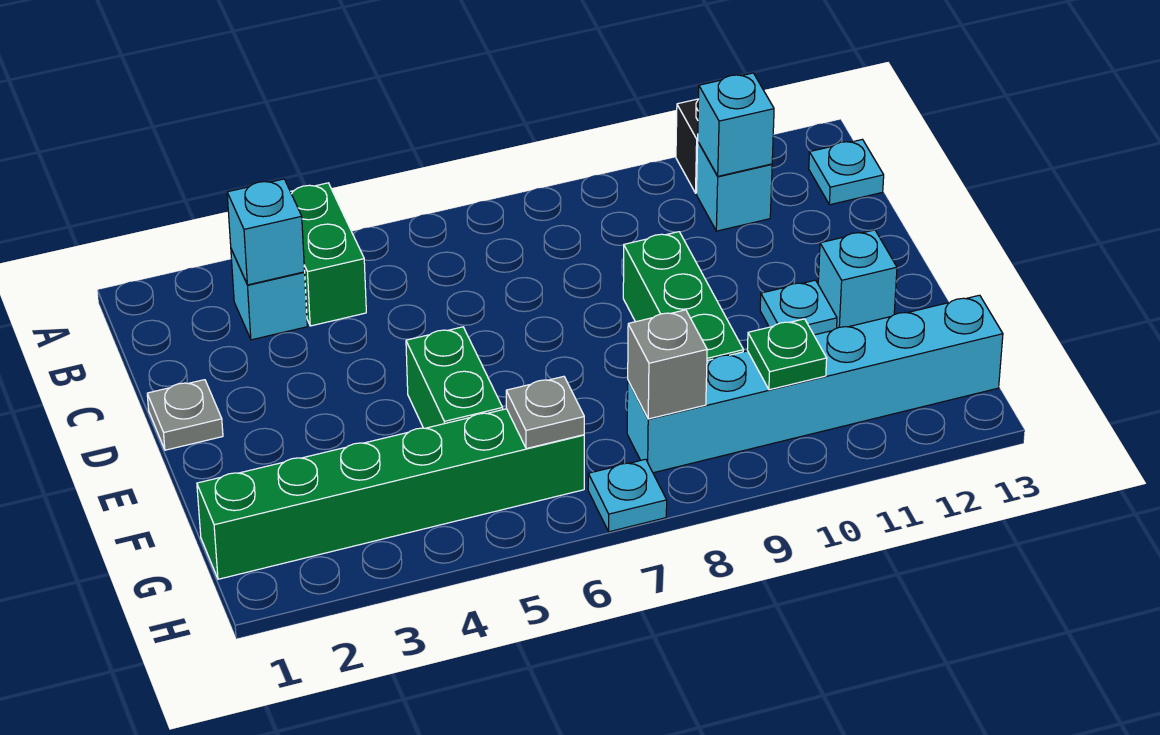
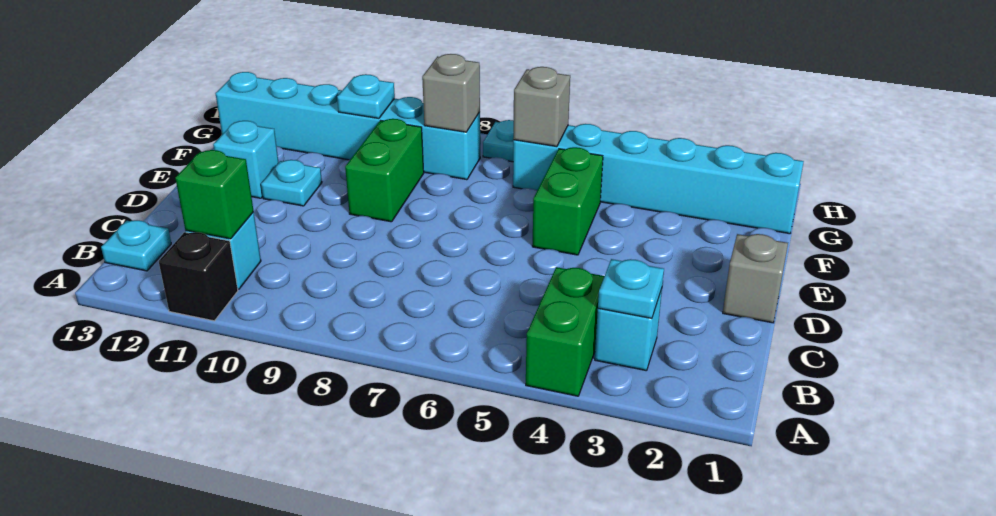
cyan 1x1 brick [227,179,305,285] -> cyan 1x1 plate [598,259,664,318]
cyan 1x1 brick [698,73,774,176] -> green 1x1 brick [175,150,254,239]
grey 1x1 plate [147,380,223,450] -> grey 1x1 brick [723,234,788,323]
green 1x3 brick [623,232,743,361] -> green 1x2 brick [345,119,424,222]
green 1x6 brick [197,409,584,579] -> cyan 1x6 brick [513,124,804,234]
grey 1x1 plate [506,376,584,449] -> grey 1x1 brick [513,67,570,147]
green 1x1 plate [747,319,827,390] -> cyan 1x1 plate [337,74,395,118]

